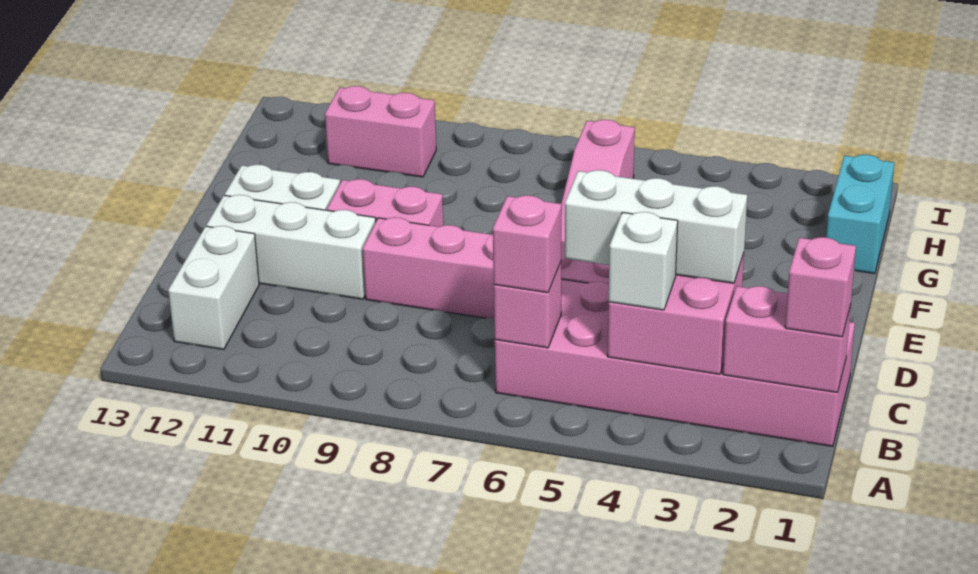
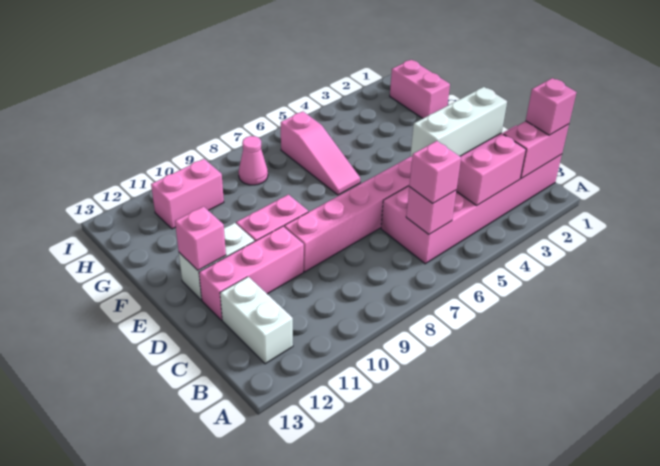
white 1x1 brick [609,212,678,310] -> none
white 1x3 brick [206,195,376,299] -> pink 1x3 brick [199,226,304,320]
none -> pink 1x1 brick [175,207,226,270]
cyan 1x2 brick [826,155,894,274] -> pink 1x2 brick [390,60,450,119]
none -> pink 1x1 cone [238,136,268,185]

